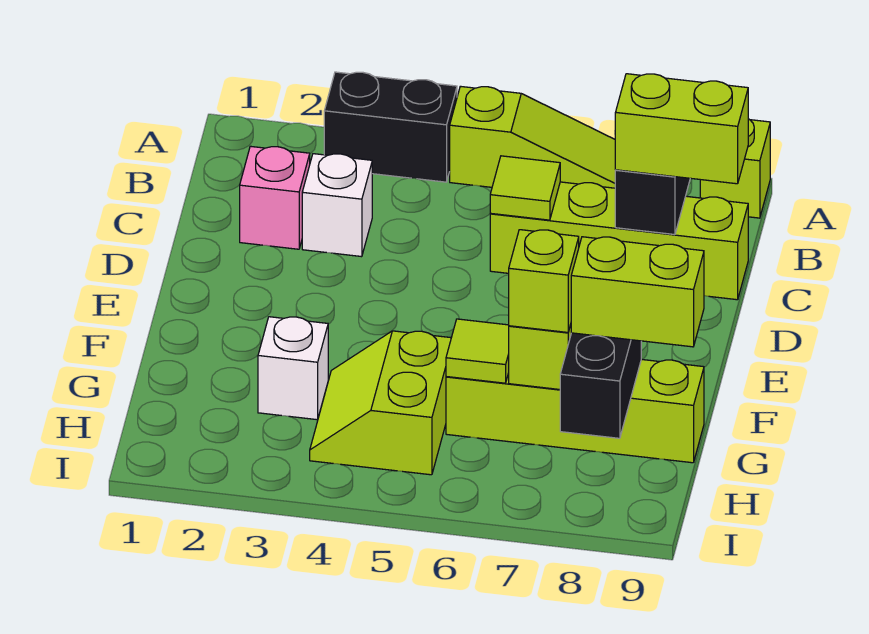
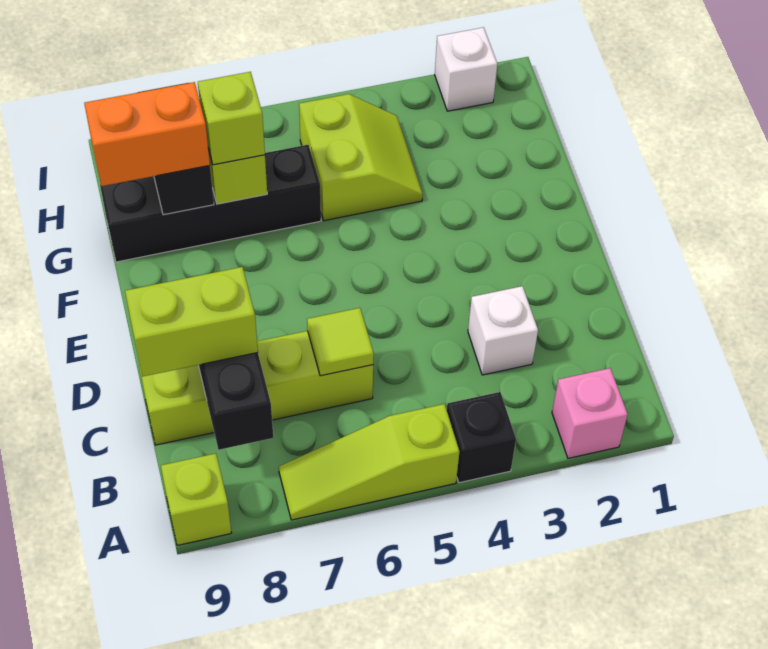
black 1x2 brick [324,72,457,182] -> black 1x1 brick [447,392,516,483]
pink 1x1 brick [240,146,310,249] -> pink 1x1 brick moved to [552,368,628,458]
white 1x1 brick [258,317,328,420] -> white 1x1 brick moved to [435,27,497,111]
lime 1x4 brick [446,359,704,463] -> black 1x4 brick [100,145,321,262]
lime 1x1 tile [446,319,509,383] -> none
lime 1x2 brick [571,237,704,347] -> orange 1x2 brick [84,82,210,186]

